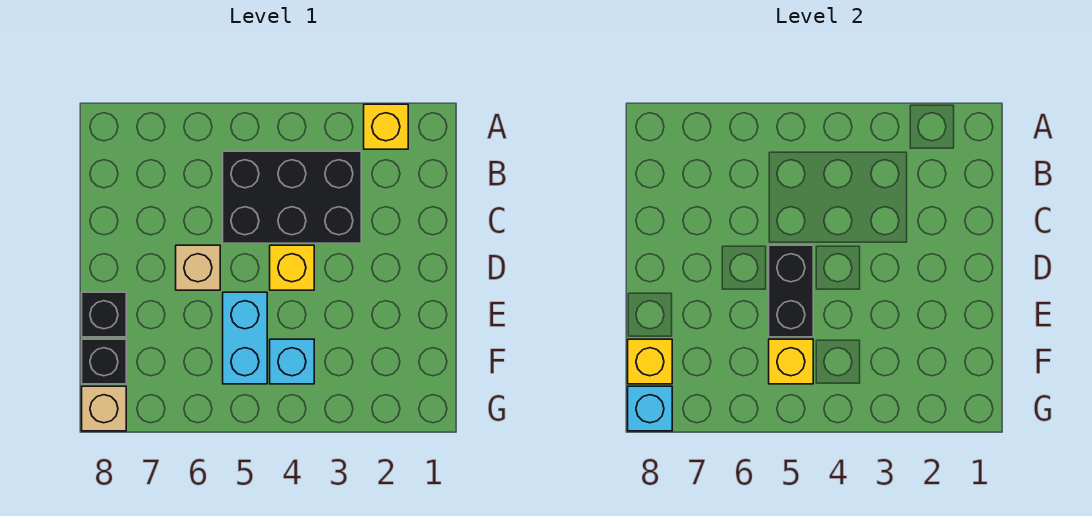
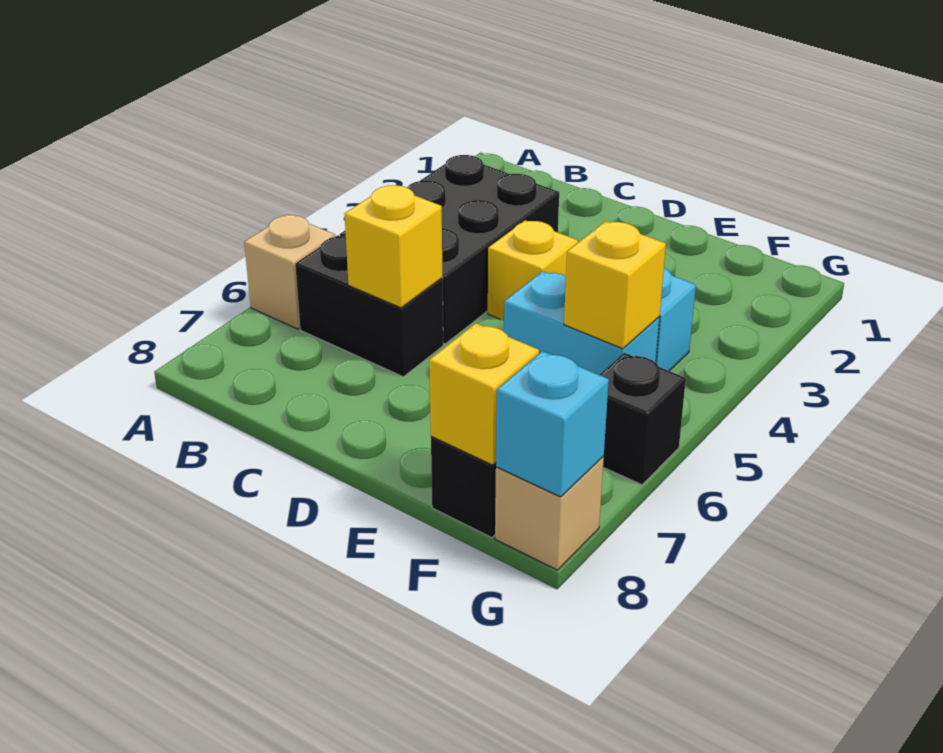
yellow 1x1 brick [364,104,408,149] -> yellow 1x1 brick moved to [345,185,443,308]
black 1x2 brick [769,245,813,337] -> black 1x2 brick moved to [295,235,443,377]
tan 1x1 brick [176,245,220,290] -> tan 1x1 brick moved to [244,215,335,329]
black 1x1 brick [82,292,126,337] -> black 1x1 brick moved to [600,353,686,485]

